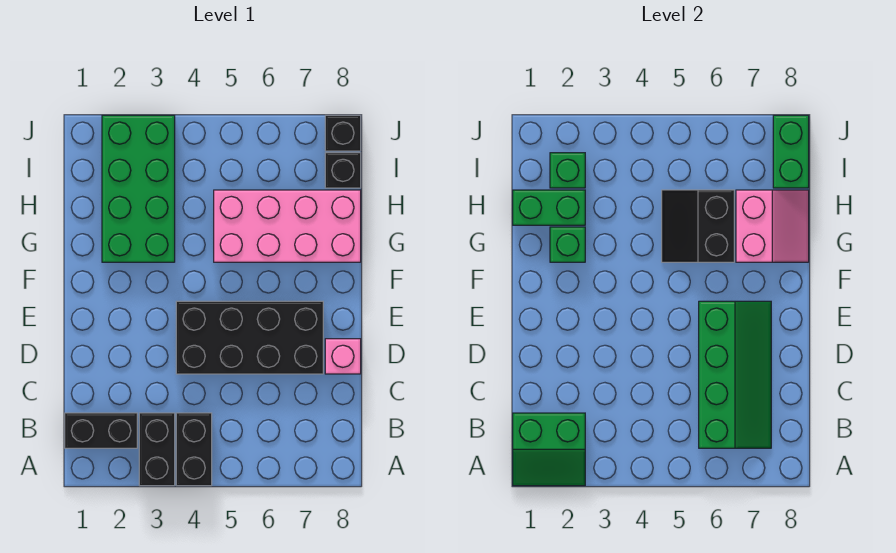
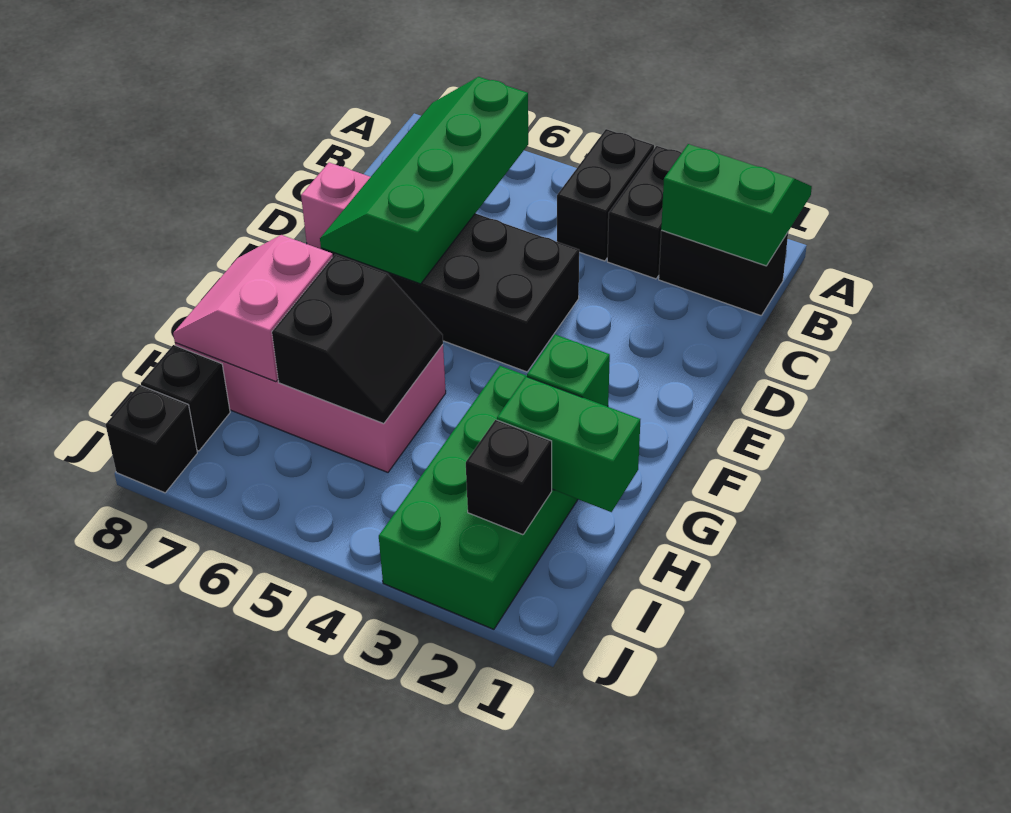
green 1x1 brick [550,153,585,188] -> black 1x1 brick [466,420,552,535]
green 1x2 brick [773,115,809,188] -> none

